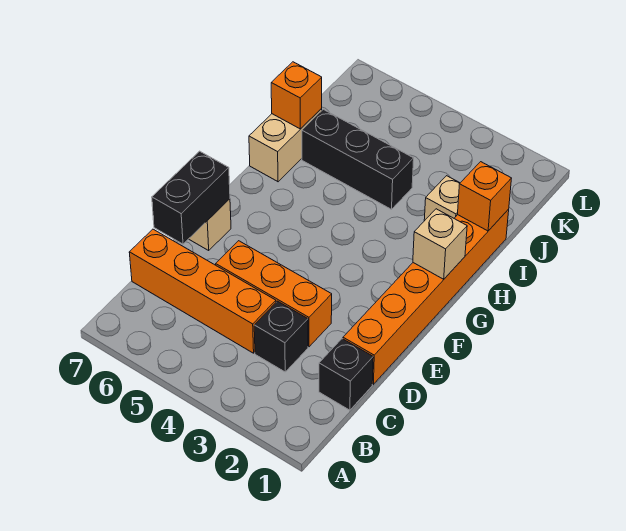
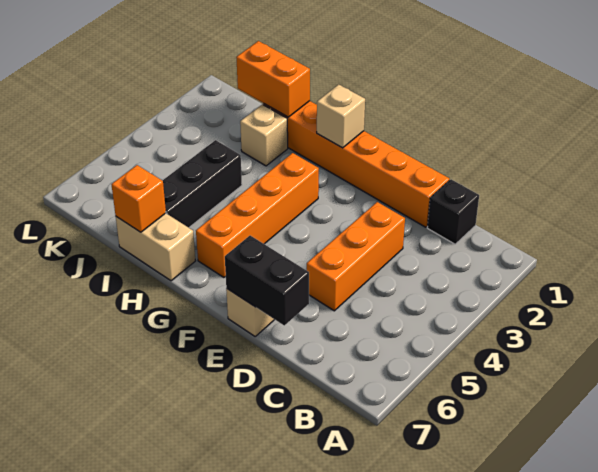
black 1x1 brick [254,301,308,372] -> none
orange 1x4 brick [129,229,276,353] -> orange 1x4 brick moved to [196,153,319,277]
orange 1x1 brick [458,162,512,231] -> orange 1x2 brick [236,41,310,117]

